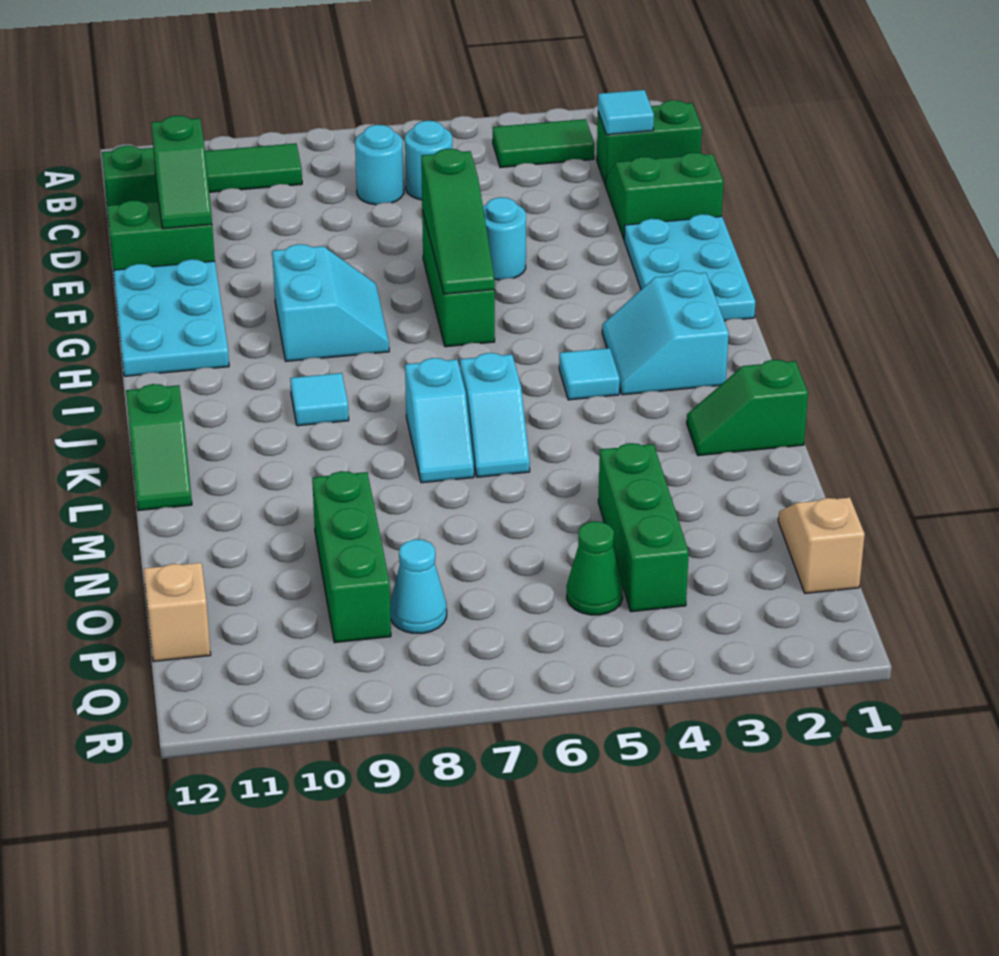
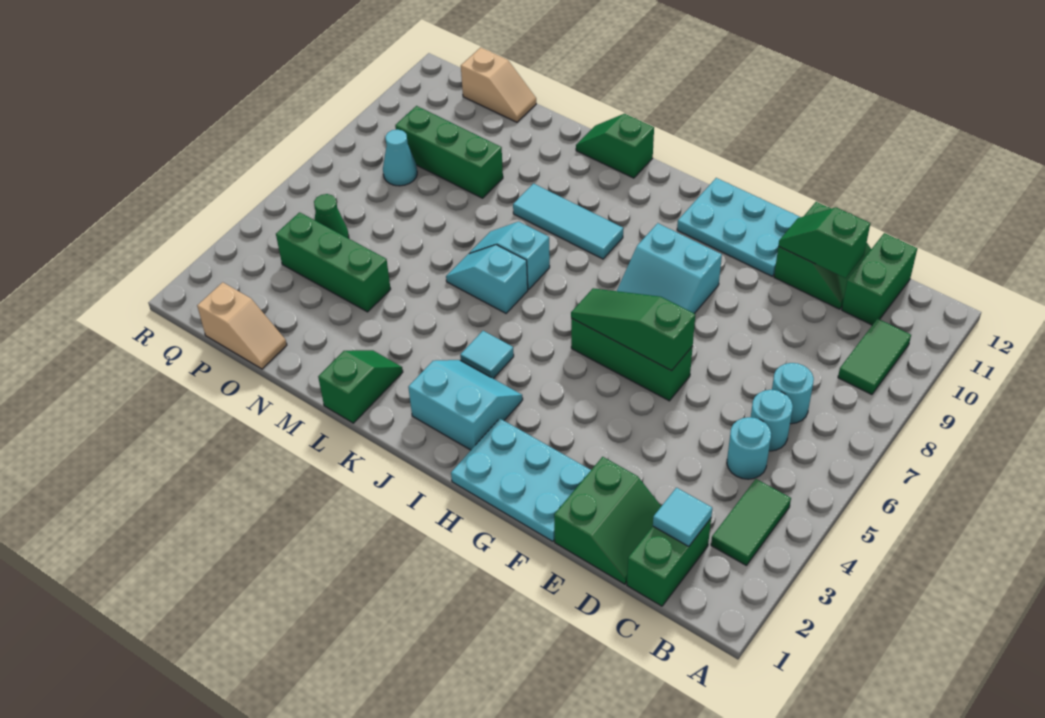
cyan 1x1 round brick [483,197,526,280] -> cyan 1x1 round brick moved to [727,417,771,479]
cyan 1x1 tile [290,373,349,426] -> cyan 1x3 tile [513,184,623,259]

